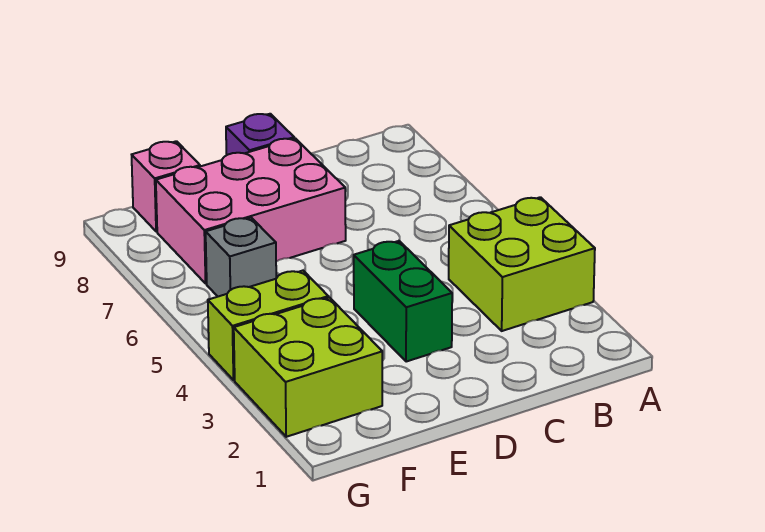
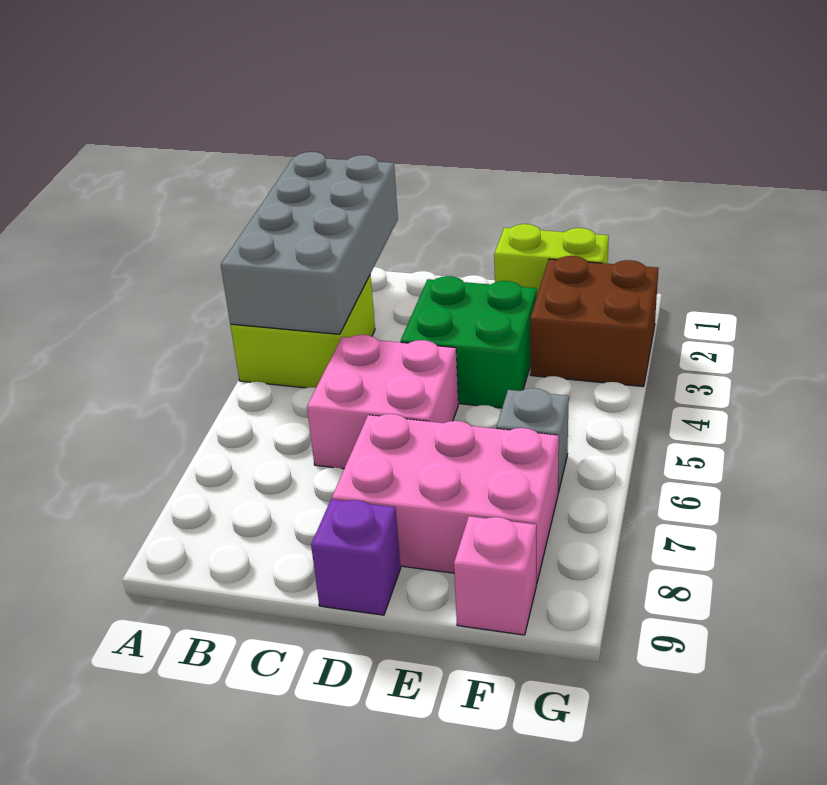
none -> grey 2x4 brick [221,152,398,334]
none -> pink 2x2 brick [307,335,458,469]
green 1x2 brick [354,241,452,362] -> green 2x2 brick [401,276,537,408]
lime 2x2 brick [234,297,382,437] -> brown 2x2 brick [530,256,659,387]
lime 1x2 brick [208,271,328,380] -> lime 1x2 brick moved to [494,224,609,295]

